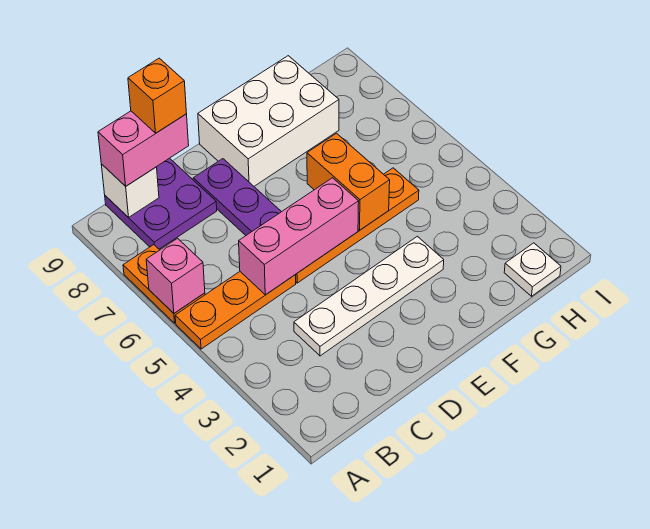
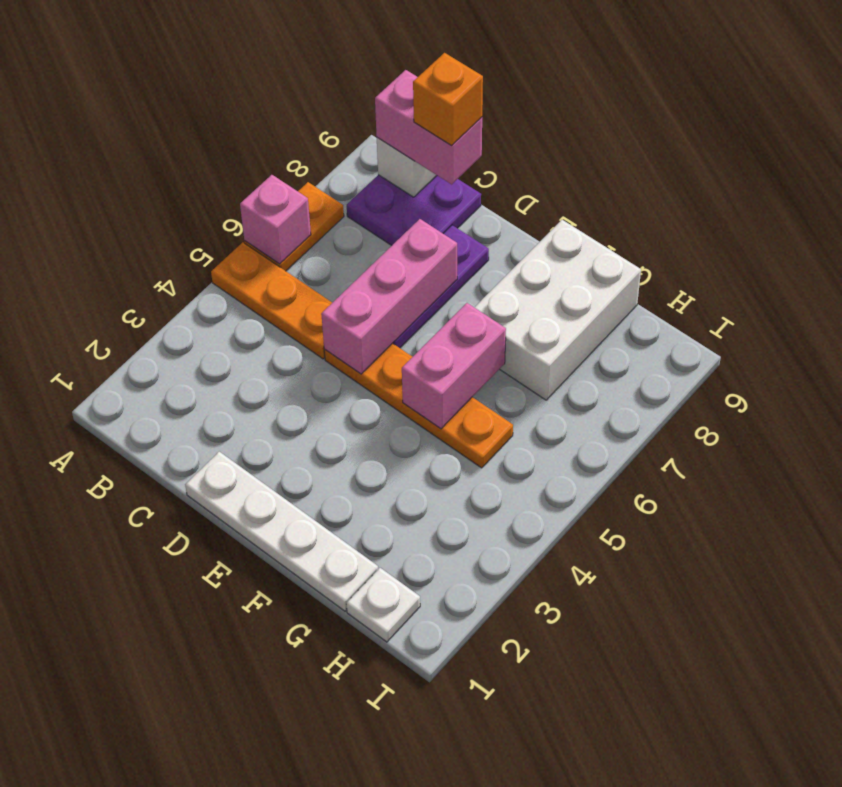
white 1x4 plate [294,236,444,356] -> white 1x4 plate moved to [185,452,378,611]
pink 1x3 brick [239,178,359,295] -> pink 1x3 brick turned to [321,219,457,374]
white 2x3 brick [198,56,339,186] -> white 2x3 brick turned to [475,220,641,400]
orange 1x2 brick [307,133,390,230] -> pink 1x2 brick [402,303,506,429]

